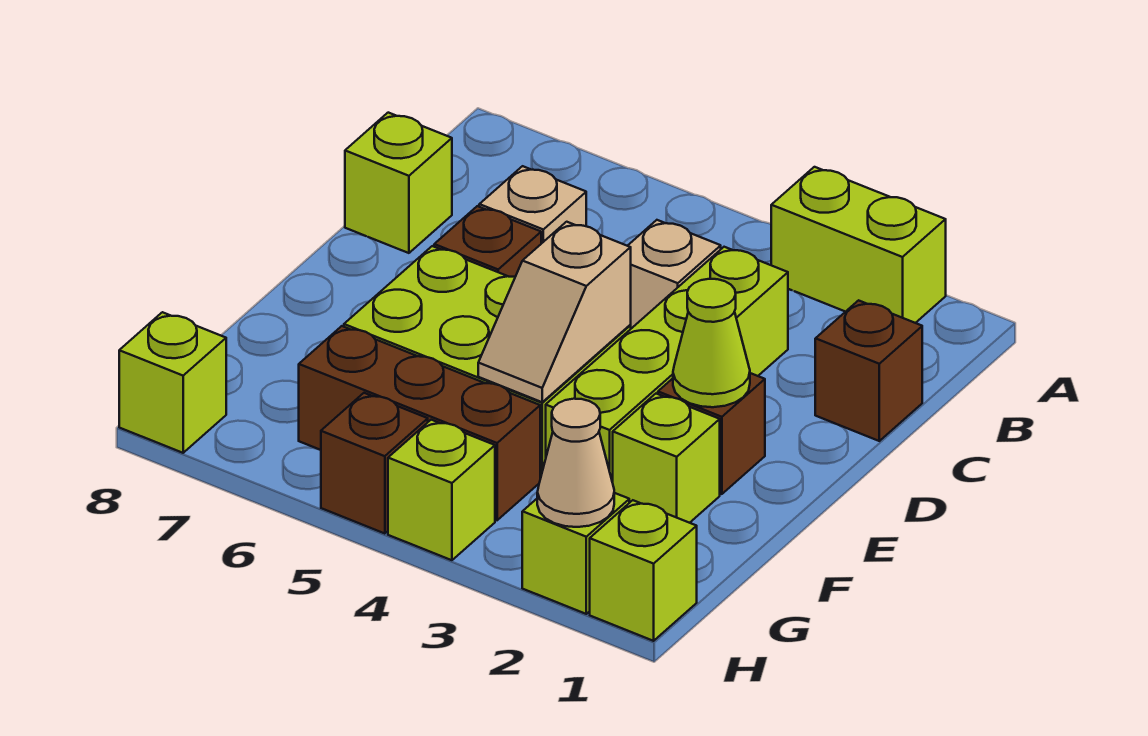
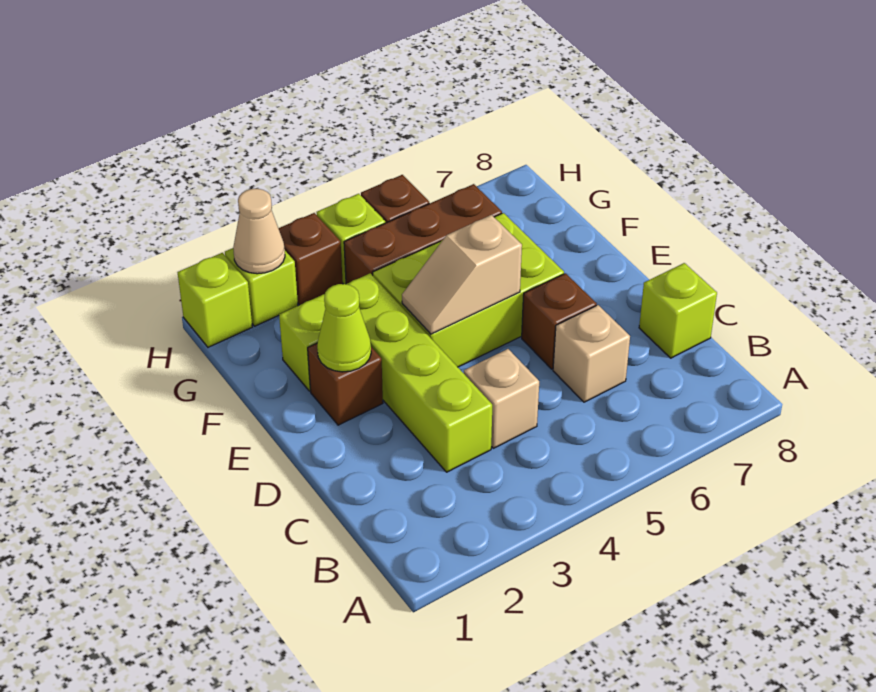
lime 1x2 brick [771,167,946,323] -> none
brown 1x1 brick [815,300,922,441] -> brown 1x1 brick moved to [278,213,343,305]
tan 1x2 slope [478,222,631,402] -> tan 1x2 slope turned to [402,215,522,334]
lime 1x1 brick [119,312,226,453] -> none

